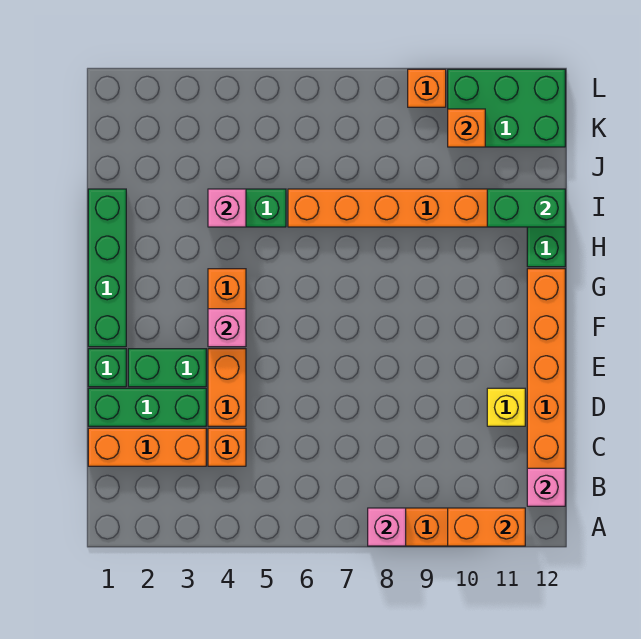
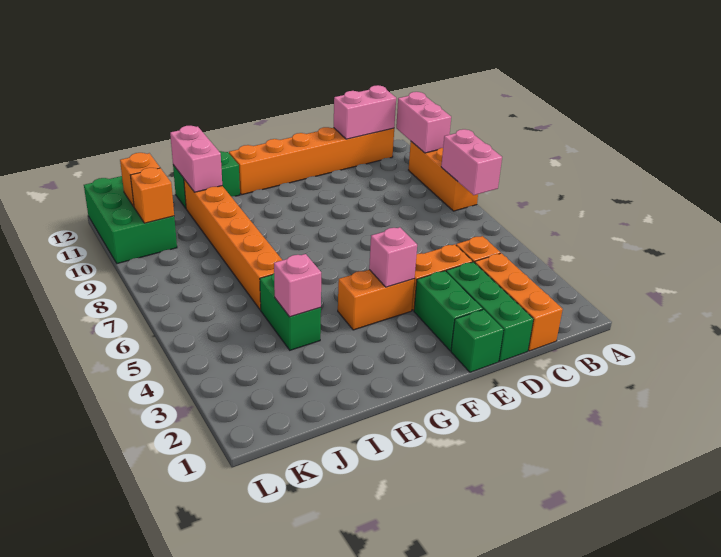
pink 1x1 brick [368,508,406,546] -> pink 1x2 brick [441,129,502,195]
orange 1x2 brick [448,508,525,546] -> pink 1x2 brick [396,92,451,153]
pink 1x1 brick [527,468,565,506] -> pink 1x2 brick [334,85,396,139]
yellow 1x1 brick [487,388,525,426] -> none
green 1x4 brick [88,189,126,347] -> none
green 1x2 brick [487,189,565,227] -> pink 1x2 brick [170,126,222,192]
orange 1x1 brick [408,69,446,107] -> orange 1x1 brick moved to [120,153,160,207]

